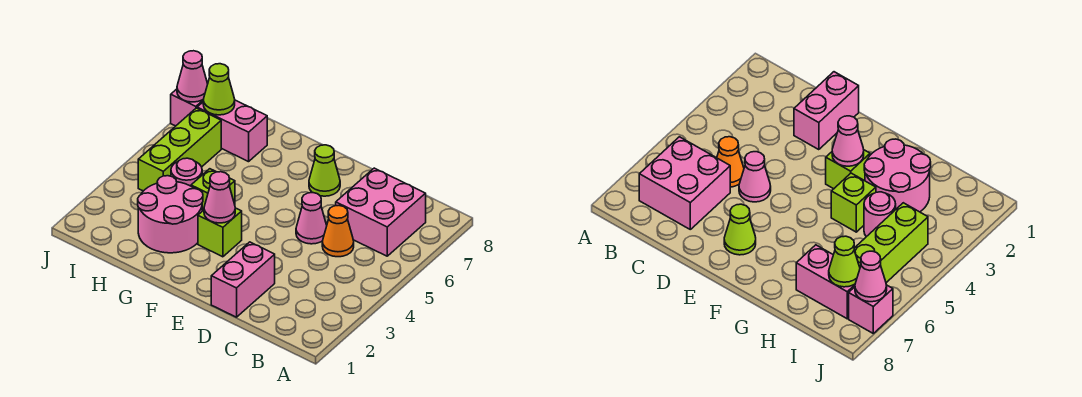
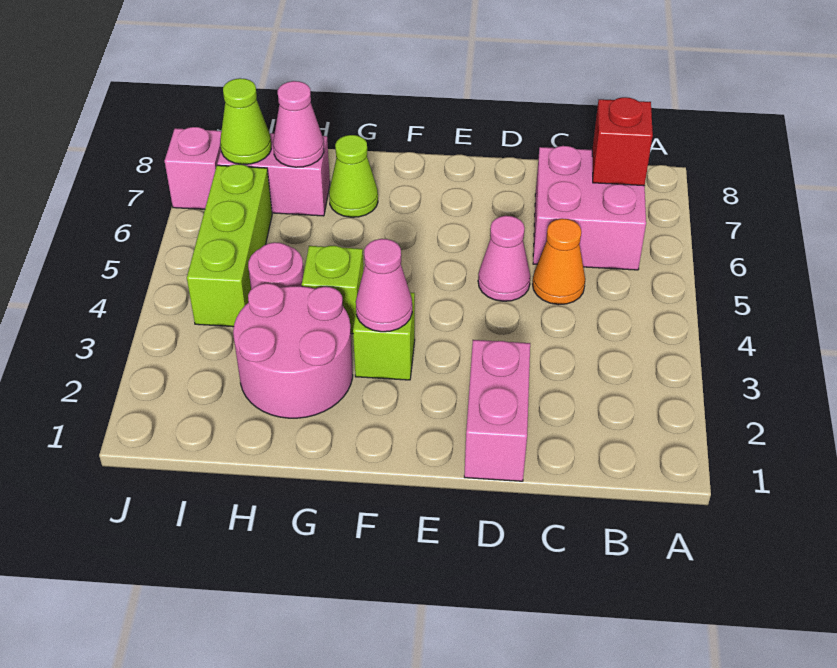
none -> red 1x1 brick [592,97,653,186]
lime 1x1 cone [309,145,340,196] -> lime 1x1 cone moved to [329,135,378,217]
pink 1x1 cone [177,51,208,102] -> pink 1x1 cone moved to [273,81,324,167]

